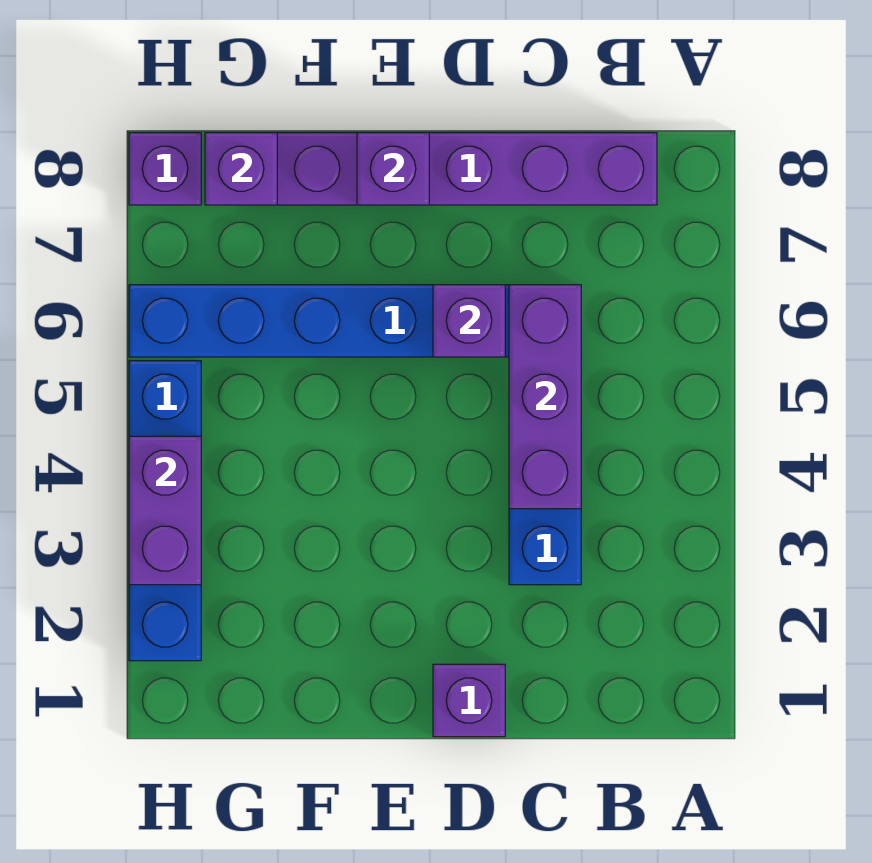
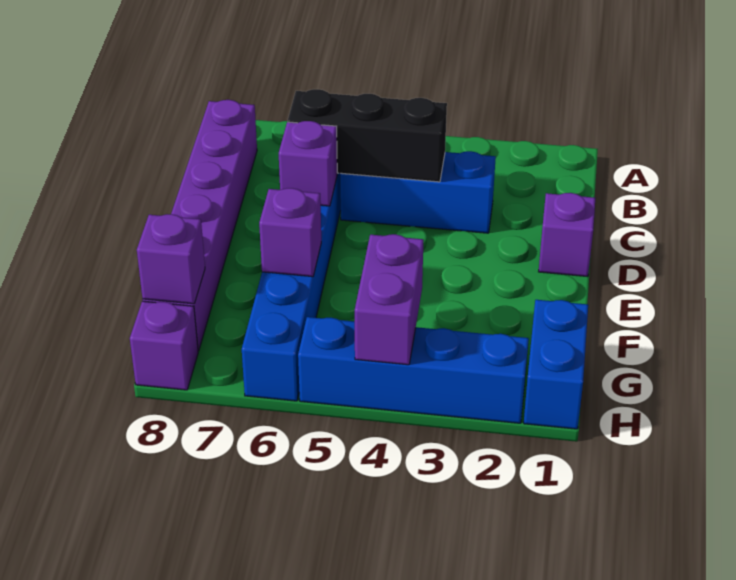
purple 1x3 brick [509,285,581,509] -> black 1x3 brick [288,89,447,182]
purple 1x1 brick [357,133,429,205] -> purple 1x1 brick moved to [259,188,321,277]
none -> blue 1x2 brick [524,300,588,429]
purple 1x2 brick [129,436,201,585] -> purple 1x2 brick turned to [355,234,424,365]

